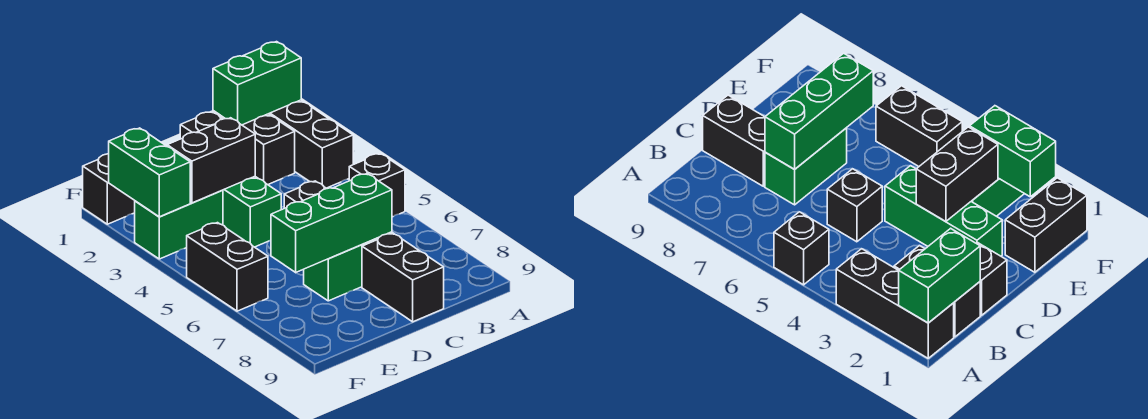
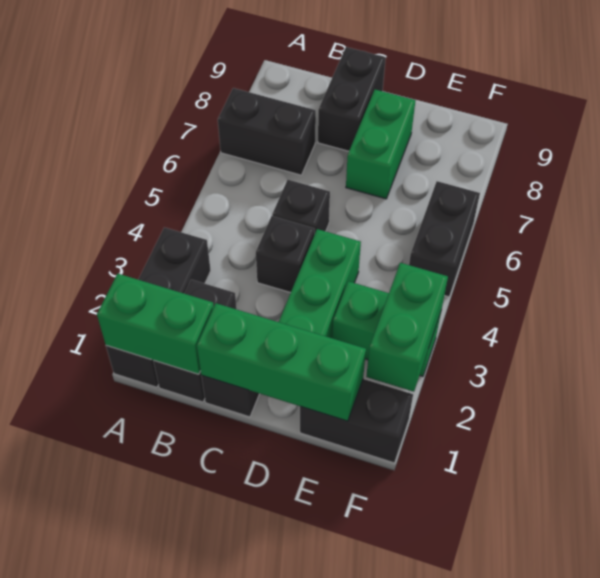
black 1x1 brick [349,153,405,217] -> black 1x1 brick moved to [256,216,315,293]
green 1x2 brick [304,232,392,301] -> green 1x2 brick turned to [346,90,415,199]
green 1x3 brick [271,174,392,273] -> green 1x3 brick moved to [197,303,366,421]
black 1x2 brick [167,118,255,203] -> black 1x2 brick moved to [218,88,316,175]

